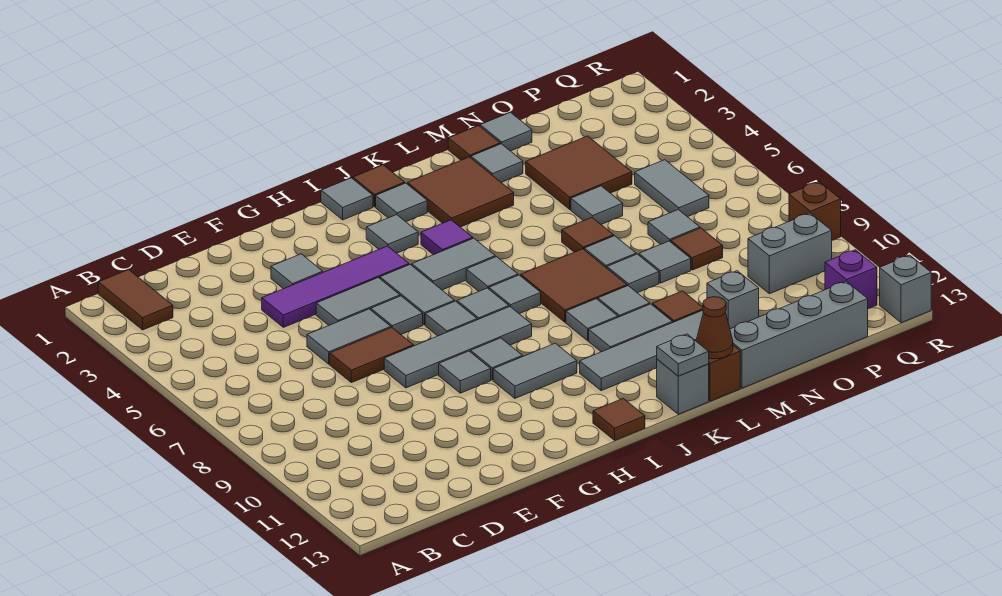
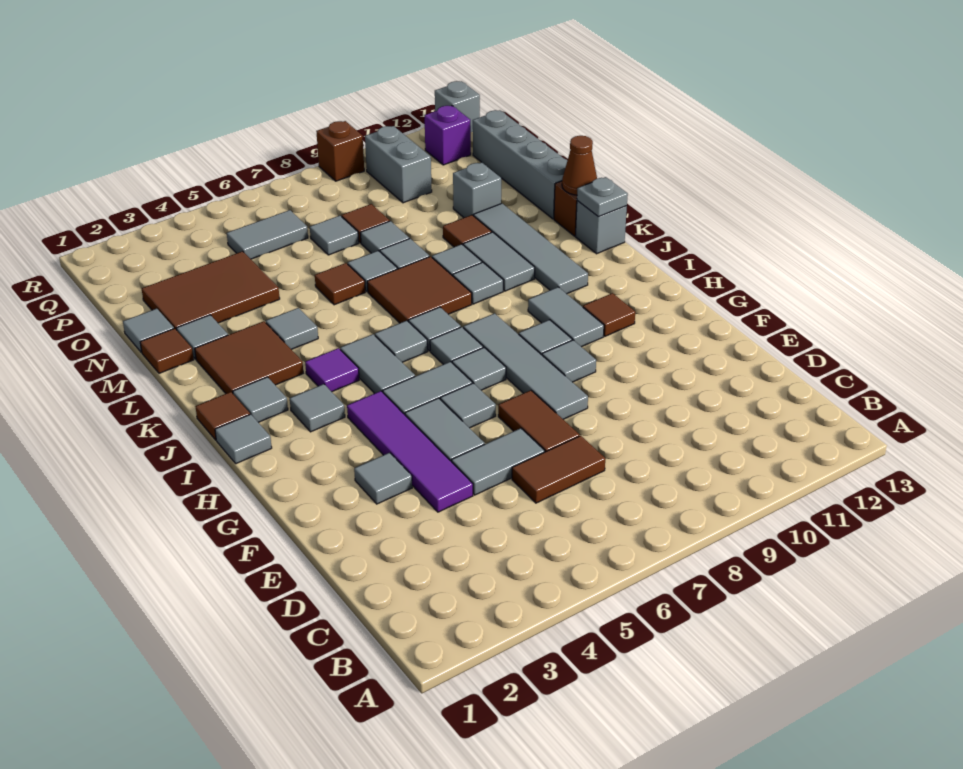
brown 1x2 tile [98,270,173,330] -> brown 1x2 tile moved to [512,436,605,503]
grey 1x2 tile [307,309,391,364] -> grey 1x2 tile turned to [451,428,545,495]
brown 1x1 tile [593,398,645,440] -> brown 1x1 tile moved to [583,293,635,336]
brown 2x2 tile [526,136,632,209] -> brown 2x3 tile [142,251,280,330]
grey 1x1 tile [571,186,623,224] -> grey 1x1 tile moved to [266,308,318,349]

